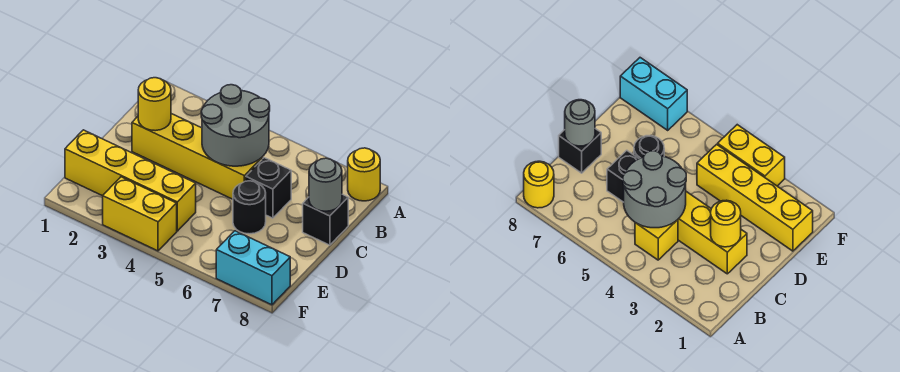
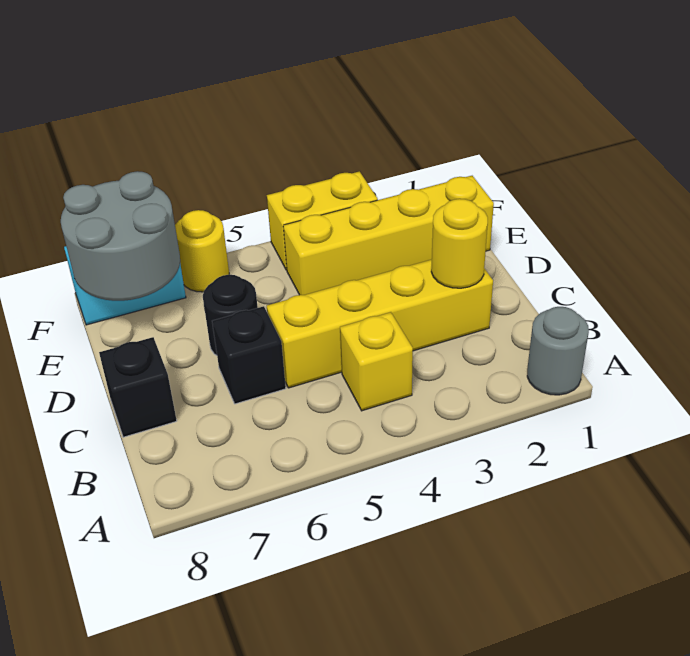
yellow 1x1 round brick [348,148,380,201] -> yellow 1x1 round brick moved to [175,210,229,292]
grey 2x2 round brick [201,85,270,166] -> grey 2x2 round brick moved to [61,171,180,301]
grey 1x1 round brick [309,158,342,211] -> grey 1x1 round brick moved to [527,307,589,395]

